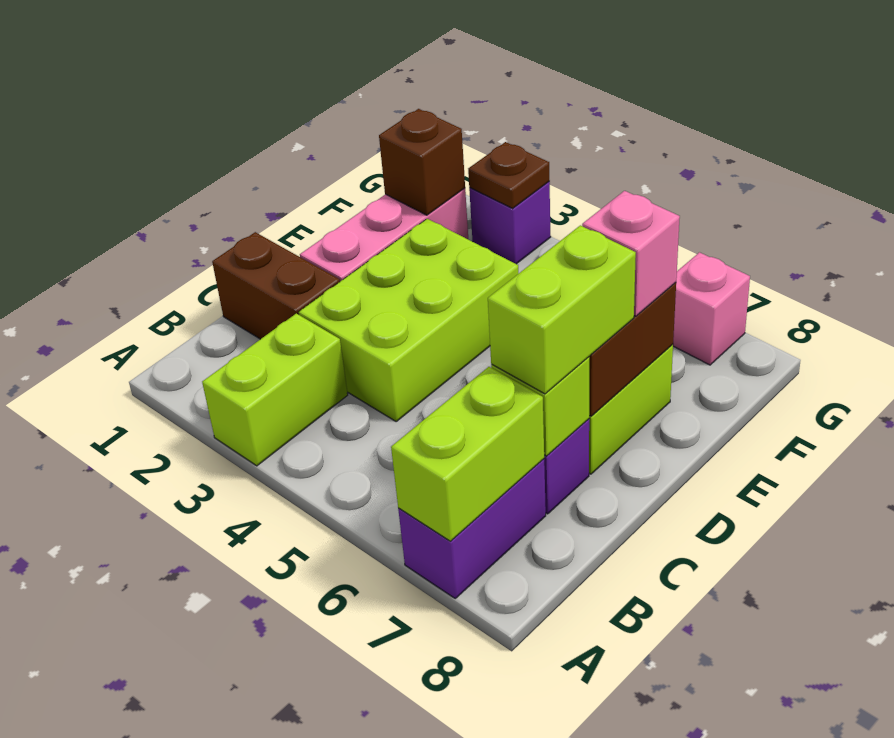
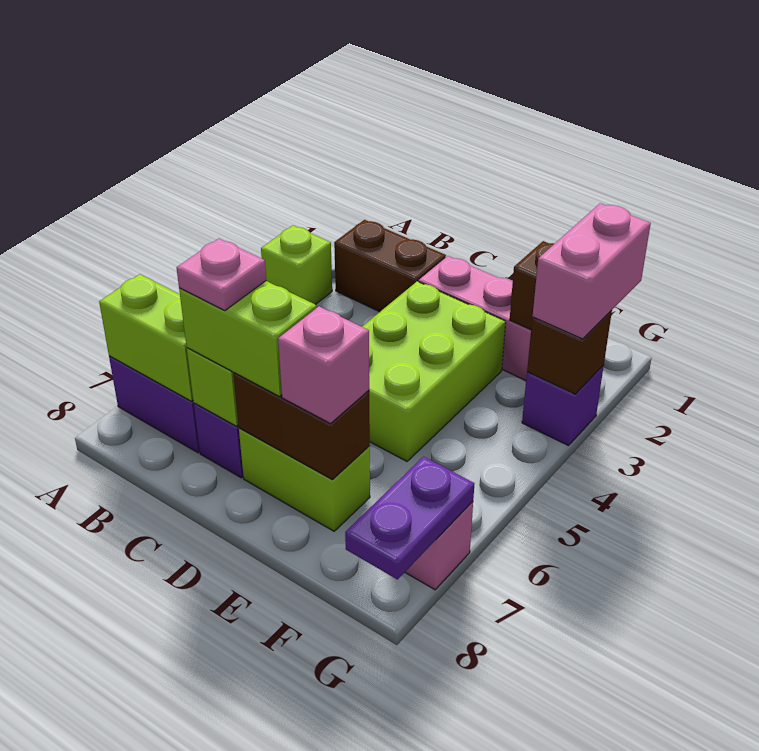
lime 1x2 brick [202,313,348,466] -> lime 1x1 brick [261,226,332,305]
brown 1x2 brick [212,232,340,339] -> brown 1x2 brick turned to [334,220,446,312]
lime 2x3 brick [299,219,519,421] -> lime 2x3 brick turned to [362,281,506,461]
none -> pink 1x1 plate [177,238,266,311]
none -> pink 1x2 brick [533,203,651,339]
brown 1x1 plate [468,142,550,208] -> brown 1x1 brick [527,310,612,394]
none -> purple 1x2 plate [345,457,474,580]

